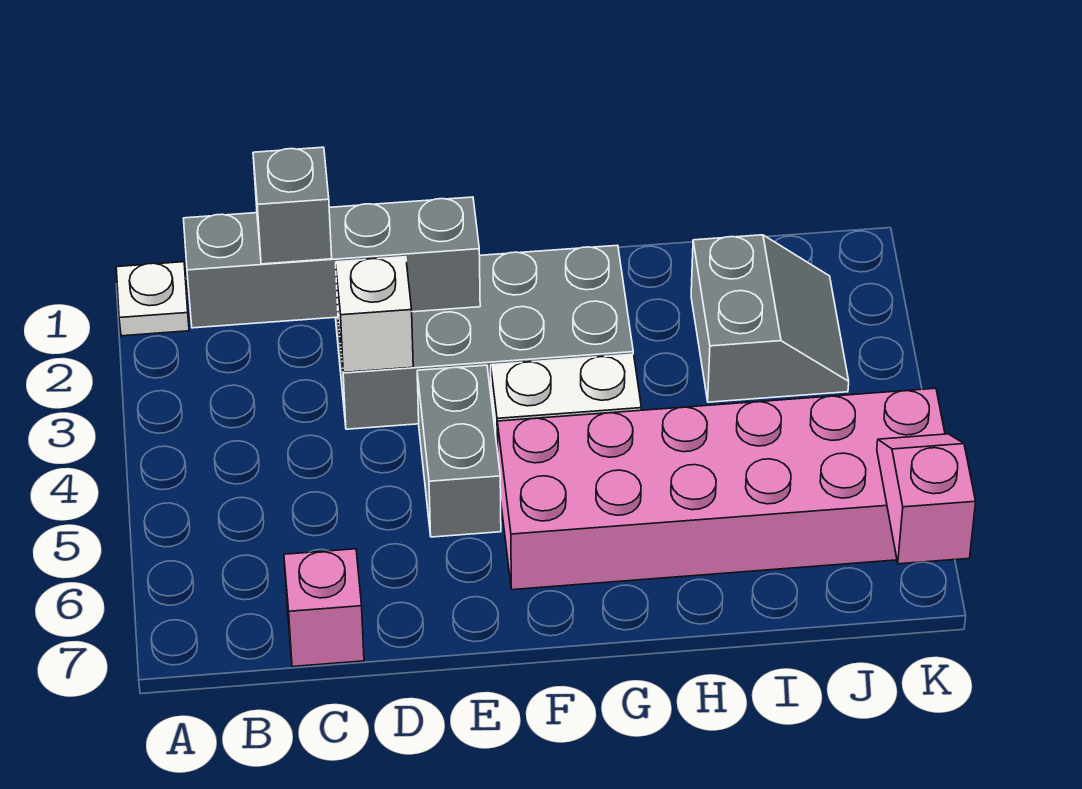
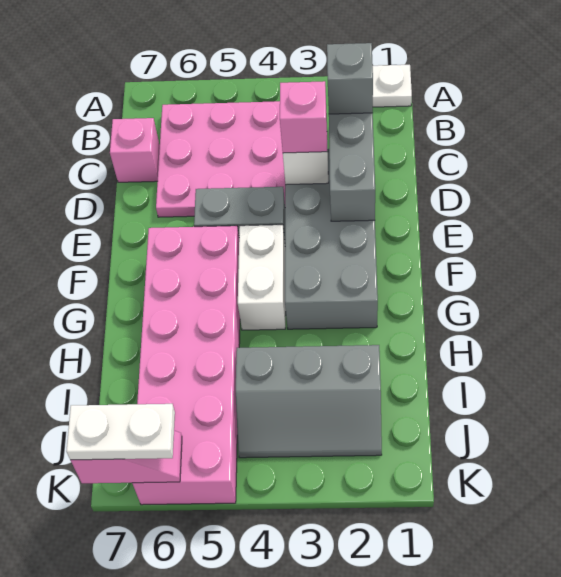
none -> pink 3x3 plate [156,101,285,217]
none -> pink 1x1 brick [280,81,327,153]
grey 2x2 slope [691,235,849,402] -> grey 2x3 slope [236,345,382,458]
none -> white 1x2 plate [66,404,175,460]

